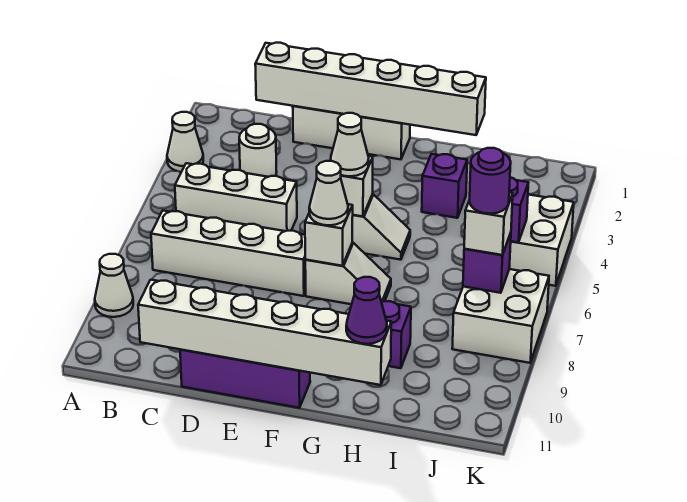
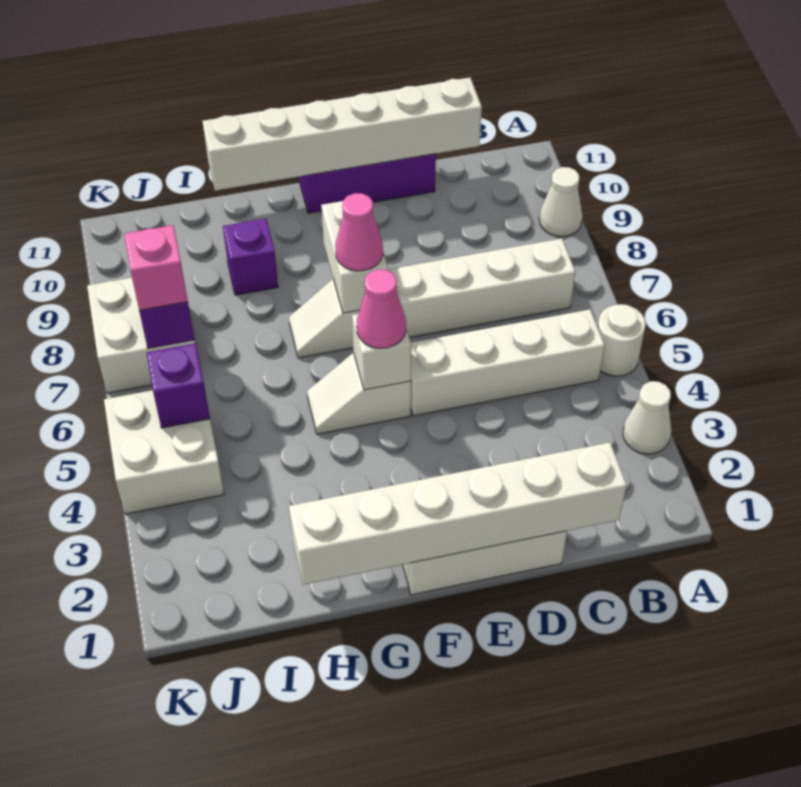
white 1x3 brick [175,163,297,231] -> white 1x4 brick [411,309,605,416]
white 1x1 round brick [239,124,277,177] -> white 1x1 round brick moved to [598,304,646,376]
white 1x1 cone [331,113,369,176] -> pink 1x1 cone [357,269,406,348]
white 1x1 brick [305,204,353,266] -> white 1x2 brick [321,201,388,313]
white 1x1 cone [309,161,348,225] -> pink 1x1 cone [335,193,383,271]
purple 1x1 brick [422,154,467,218] -> none
purple 1x1 cone [346,277,387,344] -> none
white 1x1 brick [464,192,513,255] -> pink 1x1 brick [124,225,188,311]
purple 1x1 round brick [470,148,511,214] -> none

